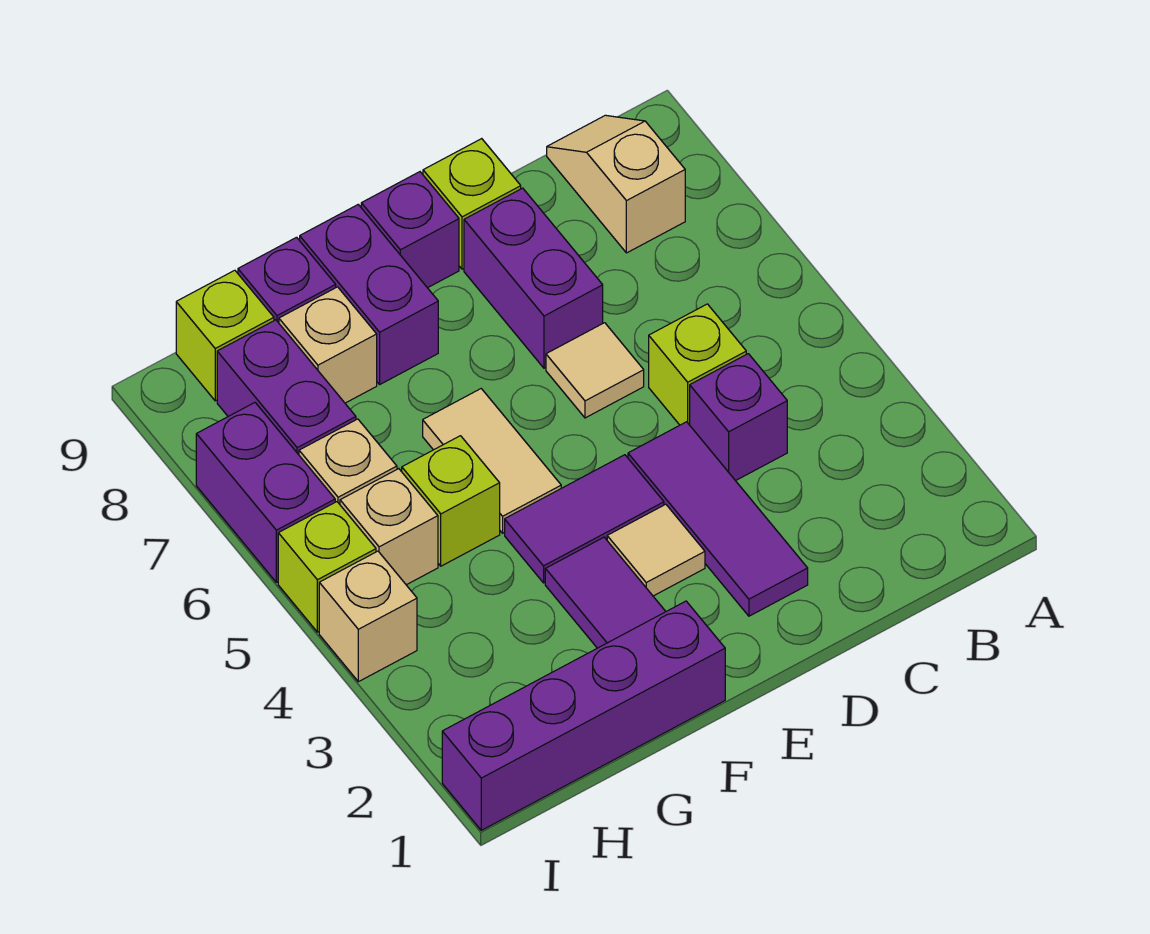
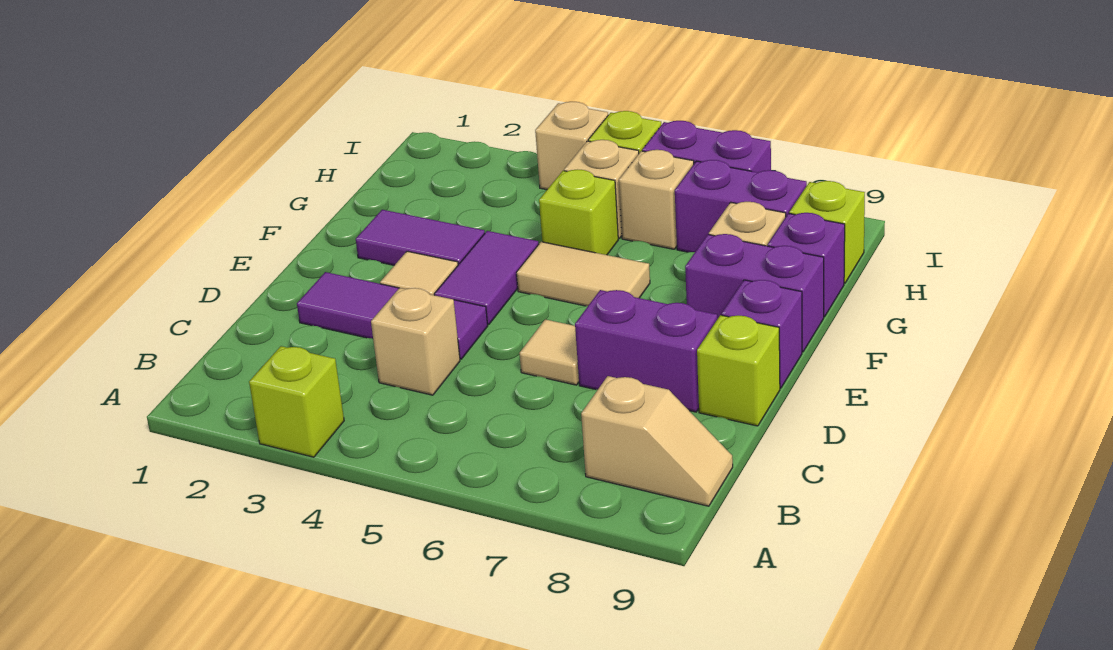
purple 1x1 brick [690,354,787,481] -> tan 1x1 brick [371,288,460,395]
lime 1x1 brick [649,304,746,425] -> lime 1x1 brick moved to [249,346,344,457]
purple 1x4 brick [442,601,725,830] -> none

